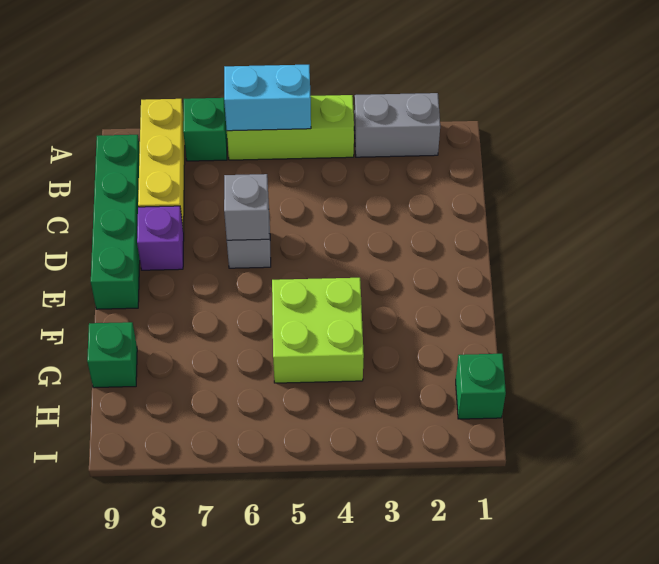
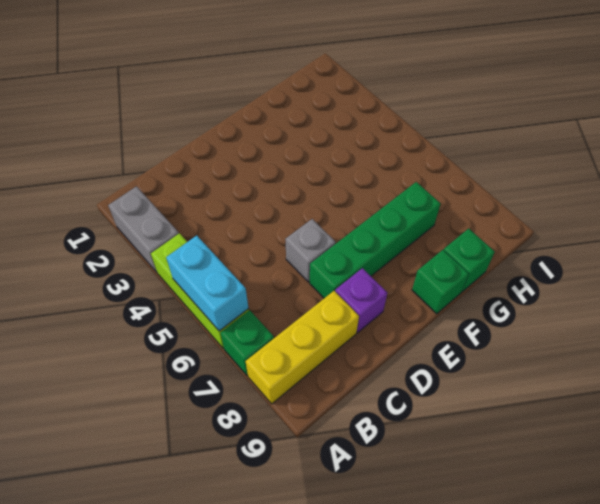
green 1x4 brick [91,135,140,309] -> green 1x4 brick moved to [310,182,441,298]
grey 1x1 brick [224,174,269,240] -> none
lime 2x2 brick [272,278,364,383] -> none
green 1x1 brick [456,354,506,419] -> green 1x1 brick moved to [412,250,469,314]

